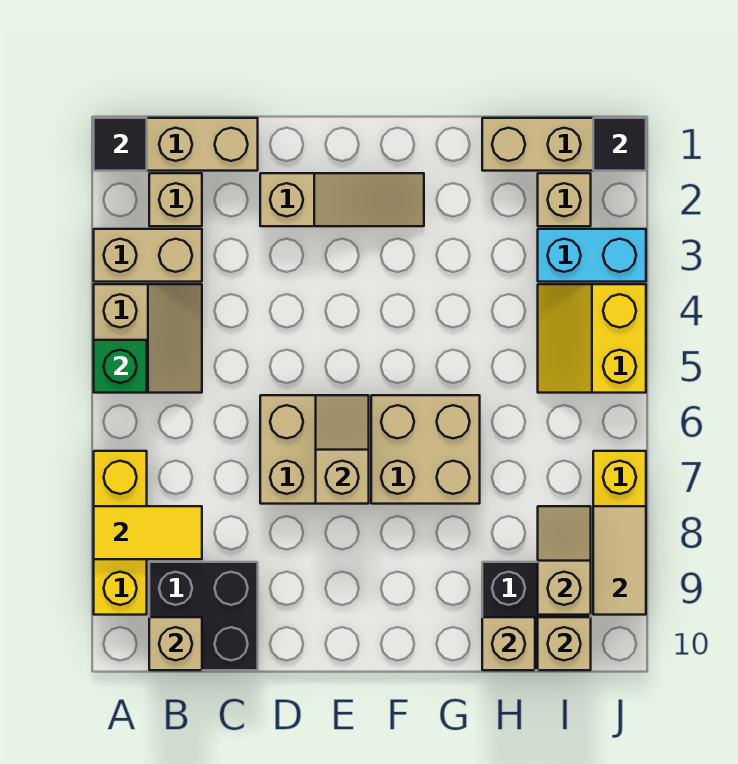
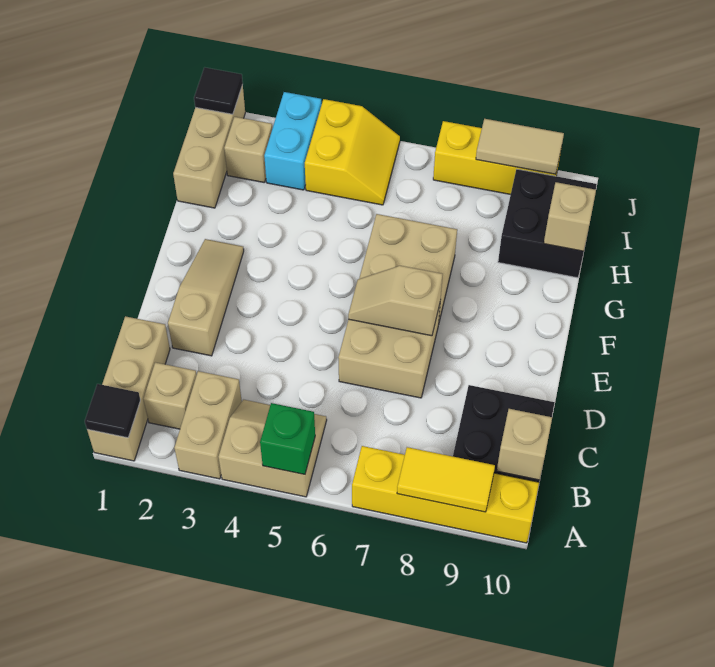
yellow 1x3 brick [94,451,147,615] -> yellow 1x4 brick [352,446,539,543]
yellow 1x2 tile [94,506,202,559] -> yellow 1x2 tile turned to [397,447,495,512]
yellow 2x2 slope [538,284,646,393] -> yellow 2x2 slope turned to [305,99,400,205]
tan 1x2 slope [538,506,591,615] -> none
tan 1x1 brick [538,617,591,670] -> none

